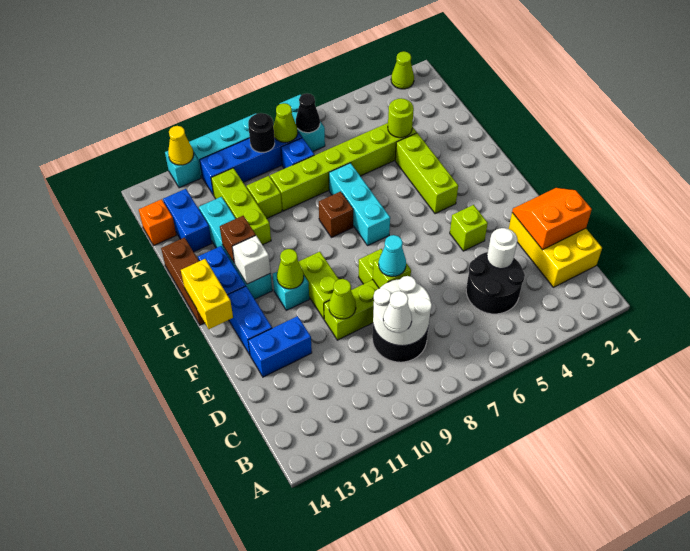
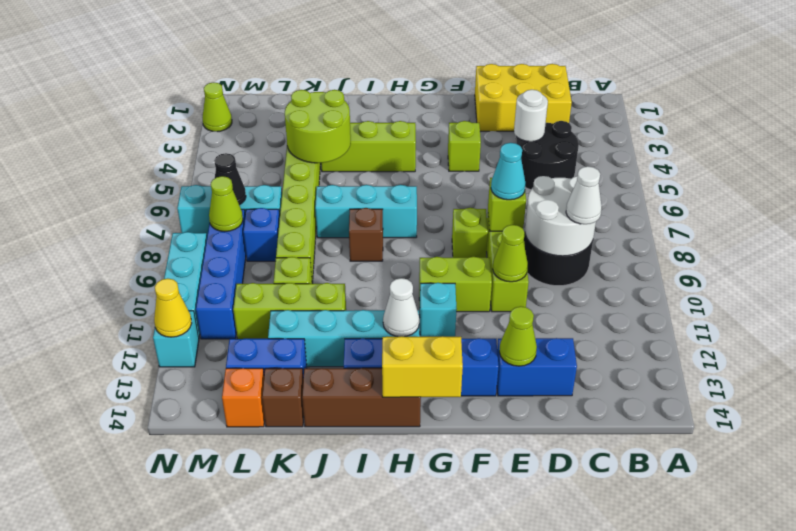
orange 2x2 slope [512,188,592,250] -> none
blue 1x2 brick [248,316,312,377] -> blue 1x2 brick turned to [497,338,577,396]
lime 1x1 cone [277,249,304,289] -> lime 1x1 cone moved to [499,307,537,366]
white 1x1 brick [232,236,271,284] -> white 1x1 cone [383,278,419,337]
brown 1x1 brick [219,215,256,264] -> brown 1x1 brick moved to [262,368,304,427]
lime 1x1 round brick [388,98,414,138] -> lime 2x2 round brick [285,90,351,163]
cyan 1x2 brick [280,95,325,152] -> cyan 1x3 brick [177,185,282,235]
black 1x1 round brick [248,113,275,153] -> none

